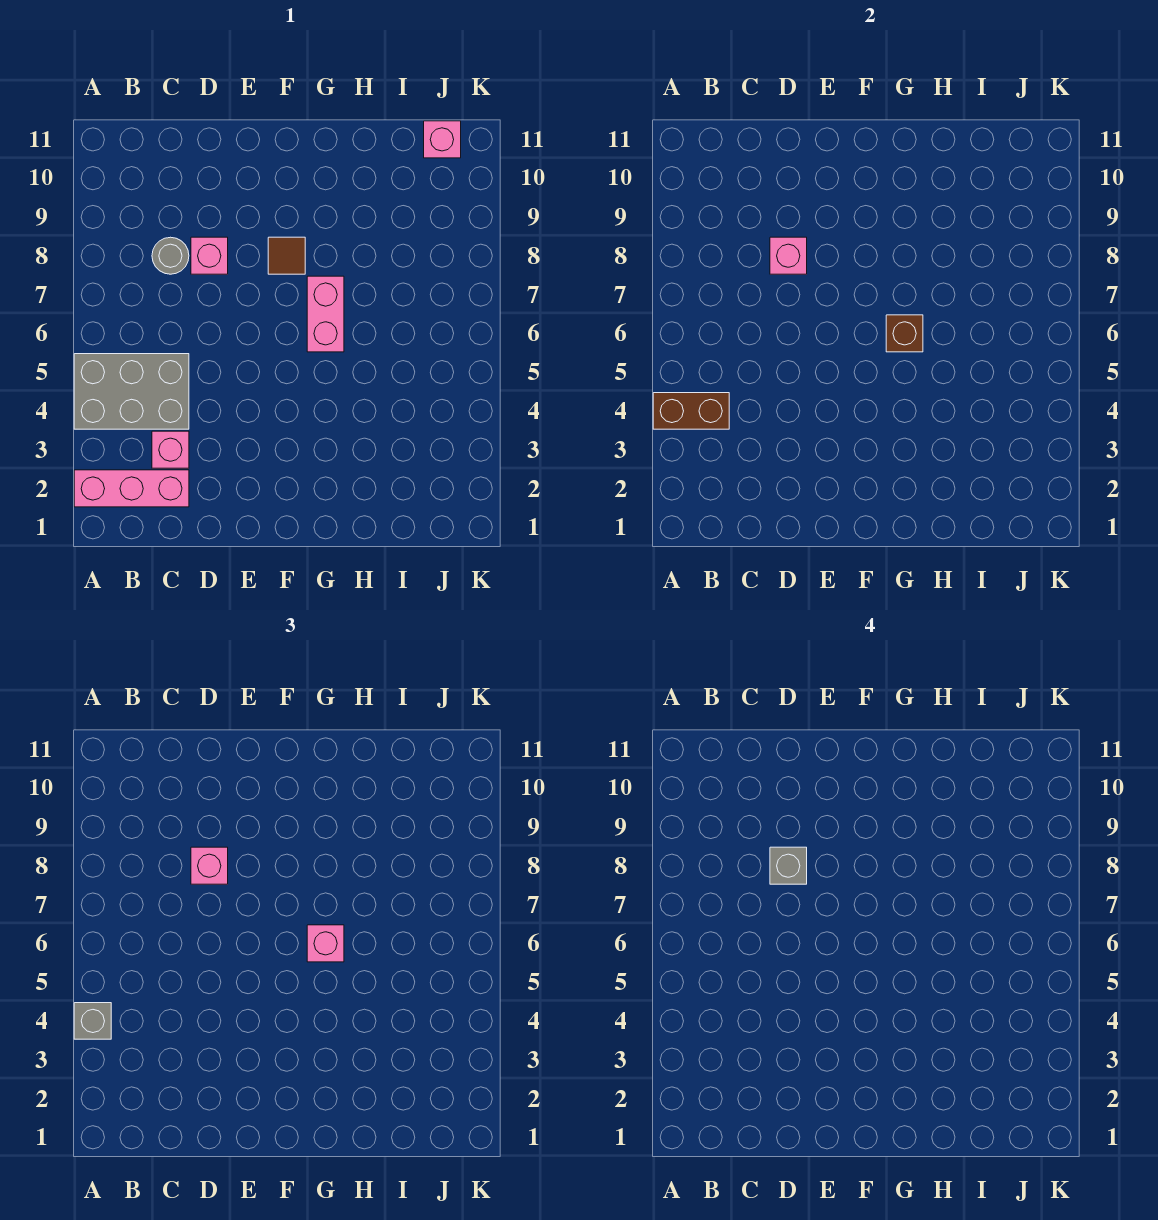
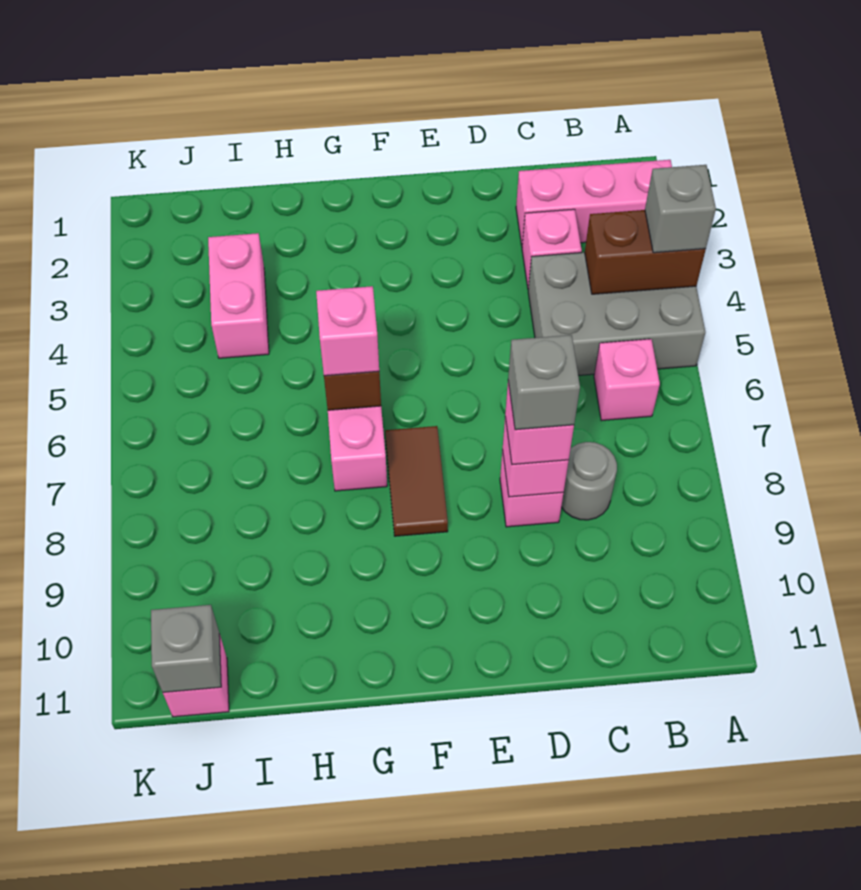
none -> pink 1x1 brick [594,339,660,421]
brown 1x1 tile [268,237,305,274] -> brown 1x2 tile [385,426,448,536]
none -> pink 1x2 brick [208,233,269,358]
none -> grey 1x1 brick [151,605,221,692]

